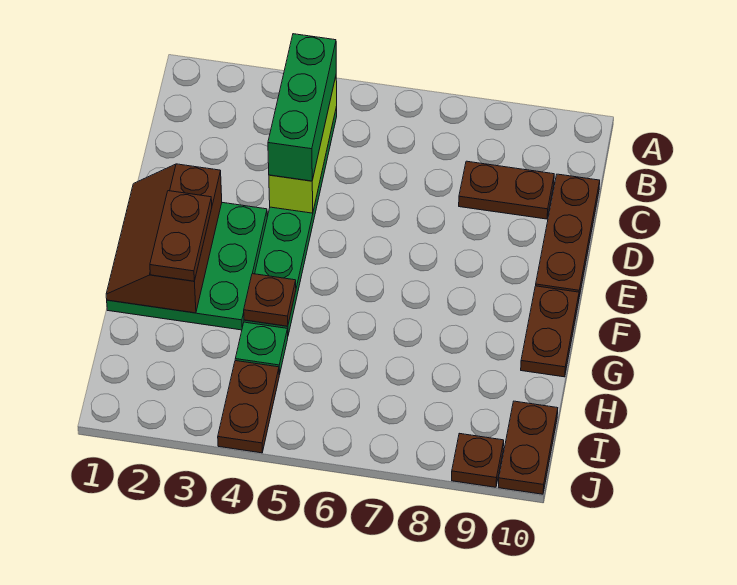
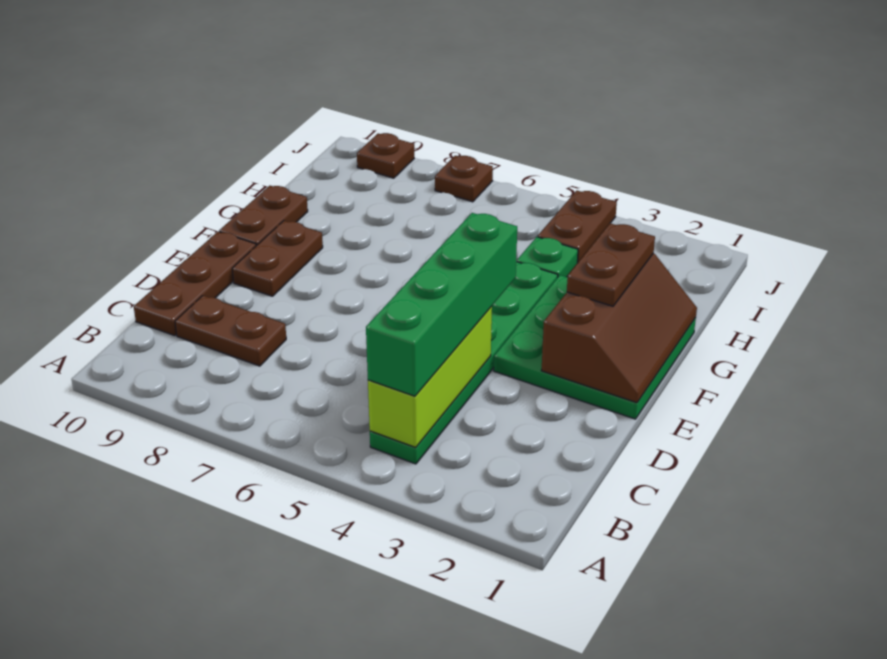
green 1x3 brick [268,34,336,181] -> green 1x4 brick [366,213,517,396]
brown 1x1 plate [244,274,296,326] -> brown 1x1 plate moved to [435,156,493,202]
brown 1x2 plate [498,401,558,494] -> brown 1x2 plate moved to [232,221,323,296]

